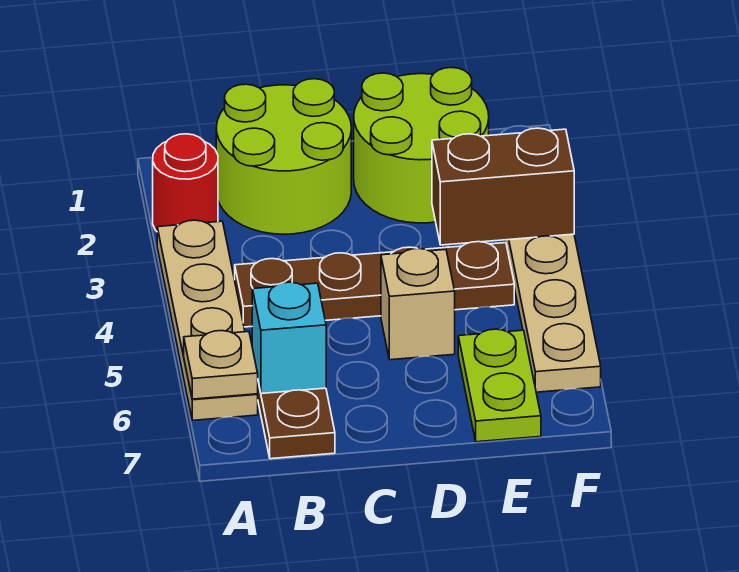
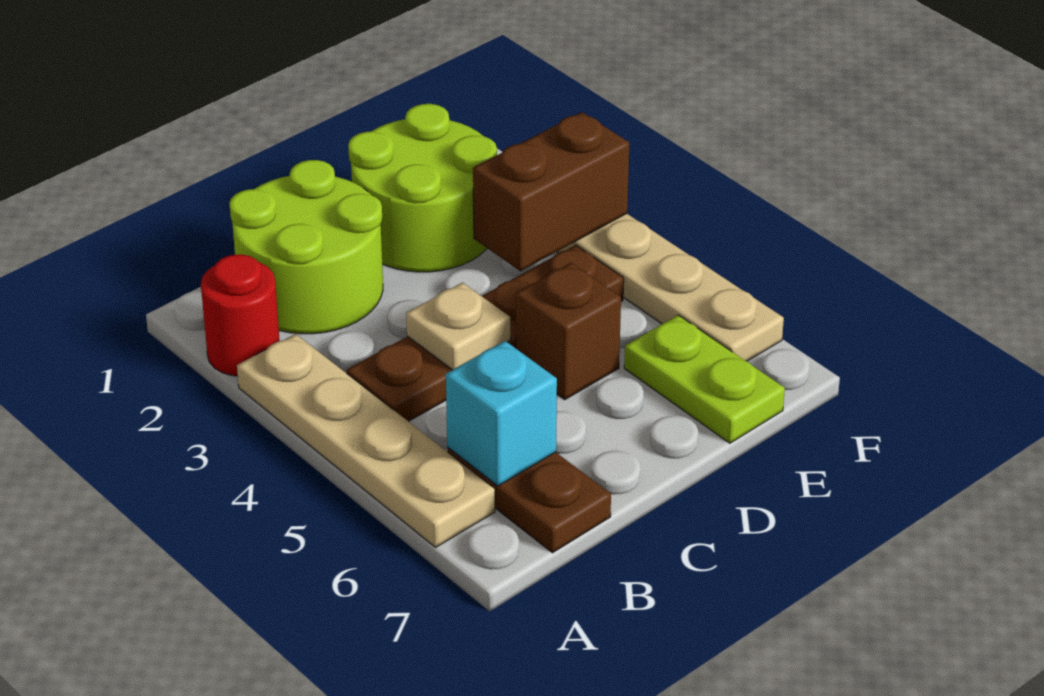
tan 1x1 plate [184,331,258,399] -> tan 1x1 plate moved to [406,283,511,370]
tan 1x1 brick [381,248,455,360] -> brown 1x1 brick [516,263,621,400]

